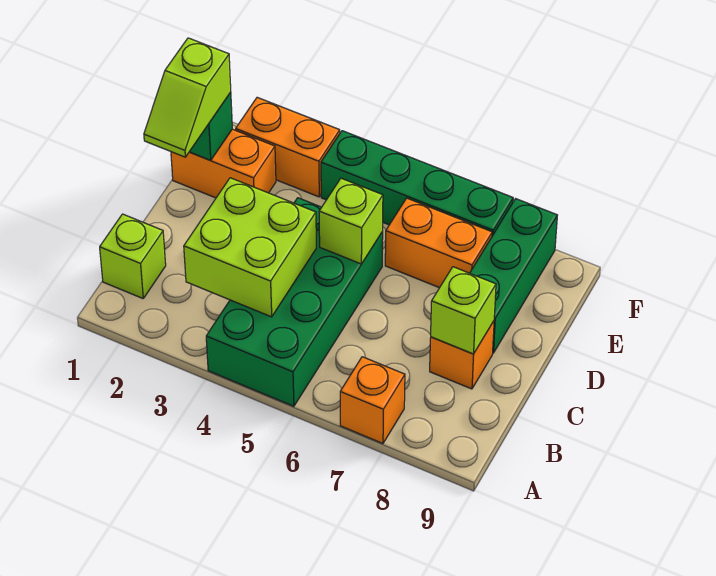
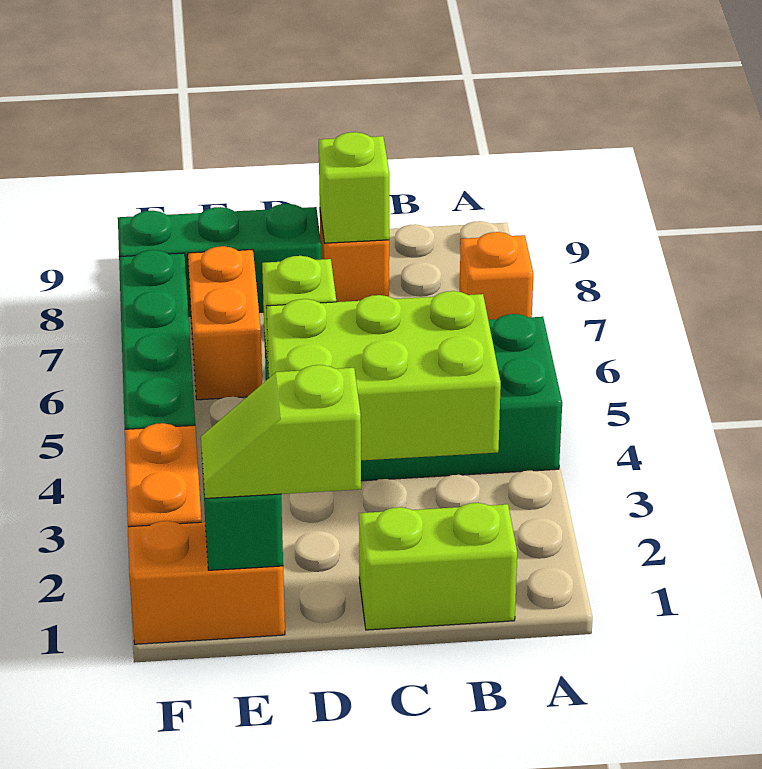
lime 1x1 brick [100,214,166,298] -> lime 1x2 brick [359,503,517,630]
lime 2x2 brick [184,178,316,317] -> lime 2x3 brick [266,291,501,460]
lime 1x2 slope [144,38,231,157] -> lime 1x2 slope turned to [201,365,361,498]
orange 1x2 brick [171,129,276,198] -> orange 1x2 brick turned to [128,521,285,644]

